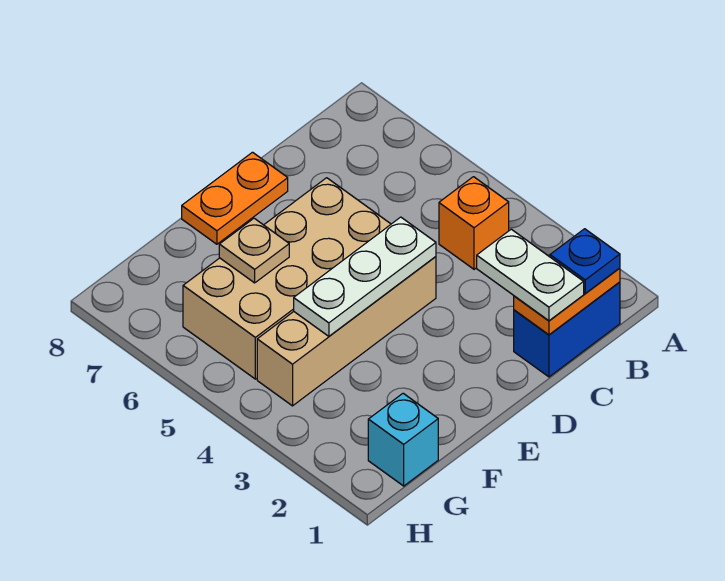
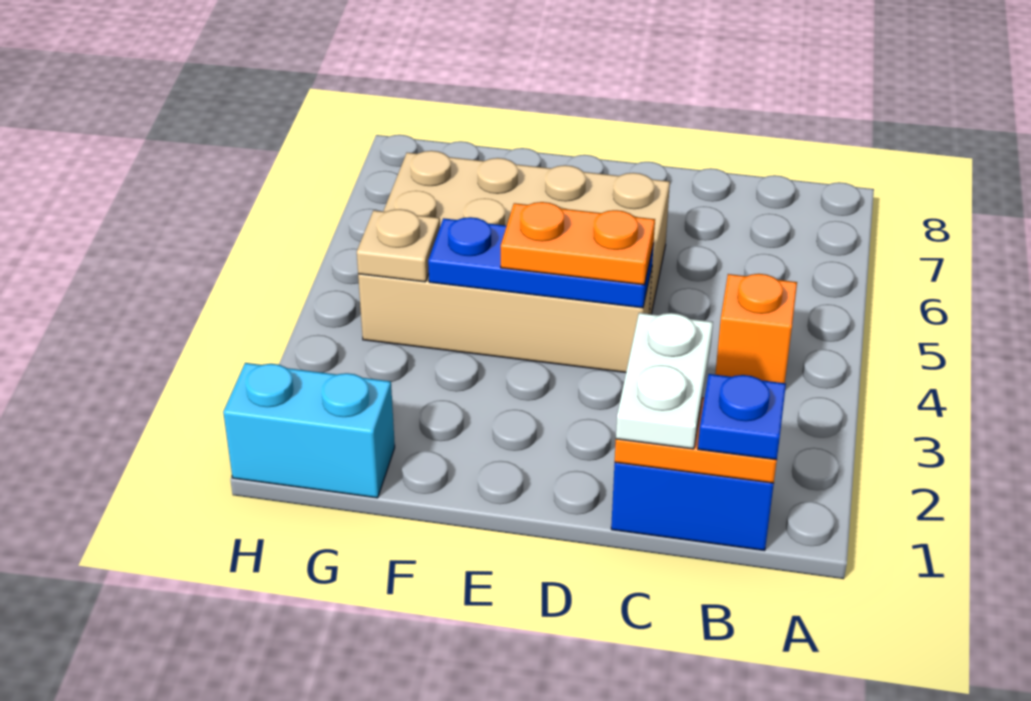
white 1x3 plate [294,217,436,336] -> blue 1x3 plate [428,217,654,308]
orange 1x2 plate [182,152,288,244] -> orange 1x2 plate moved to [501,202,655,285]
tan 1x1 plate [219,218,289,283] -> tan 1x1 plate moved to [357,209,440,282]
cyan 1x1 brick [368,393,438,486] -> cyan 1x2 brick [223,363,395,498]

